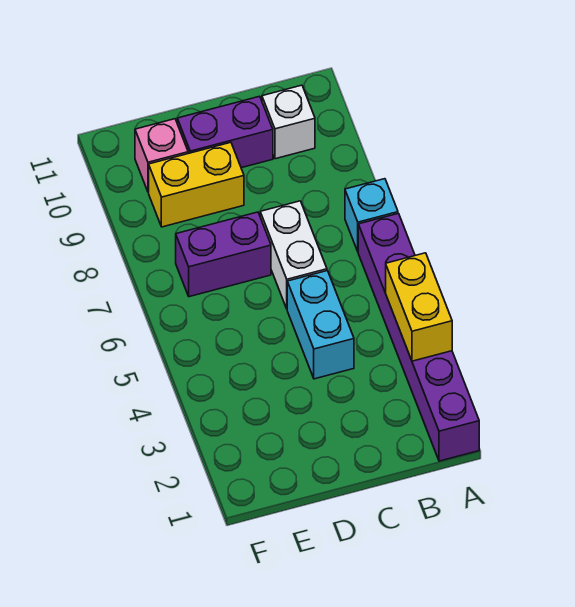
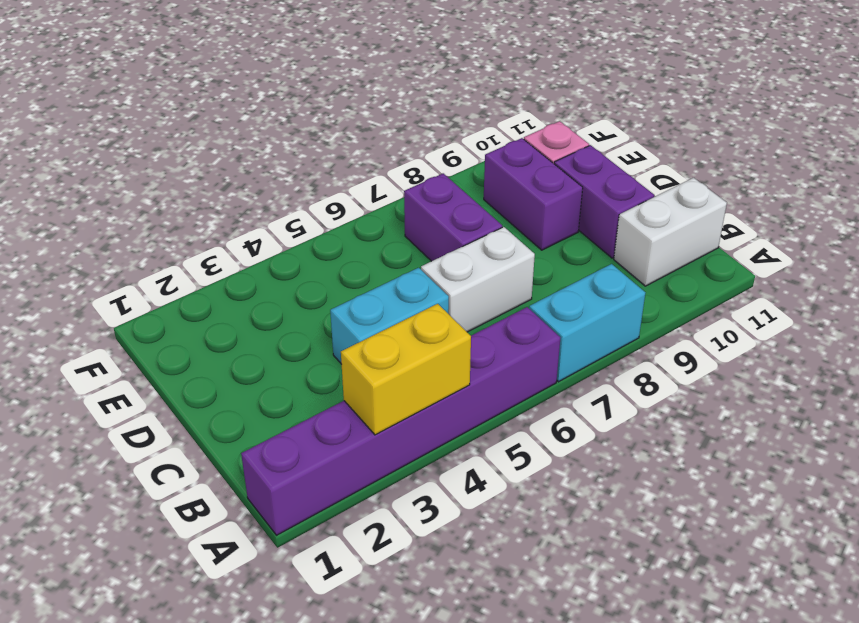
cyan 1x1 brick [345,179,398,251] -> cyan 1x2 brick [529,264,645,382]
white 1x1 brick [262,85,315,159] -> white 1x2 brick [614,178,727,286]
yellow 1x2 brick [149,142,244,227] -> purple 1x2 brick [484,138,583,250]

